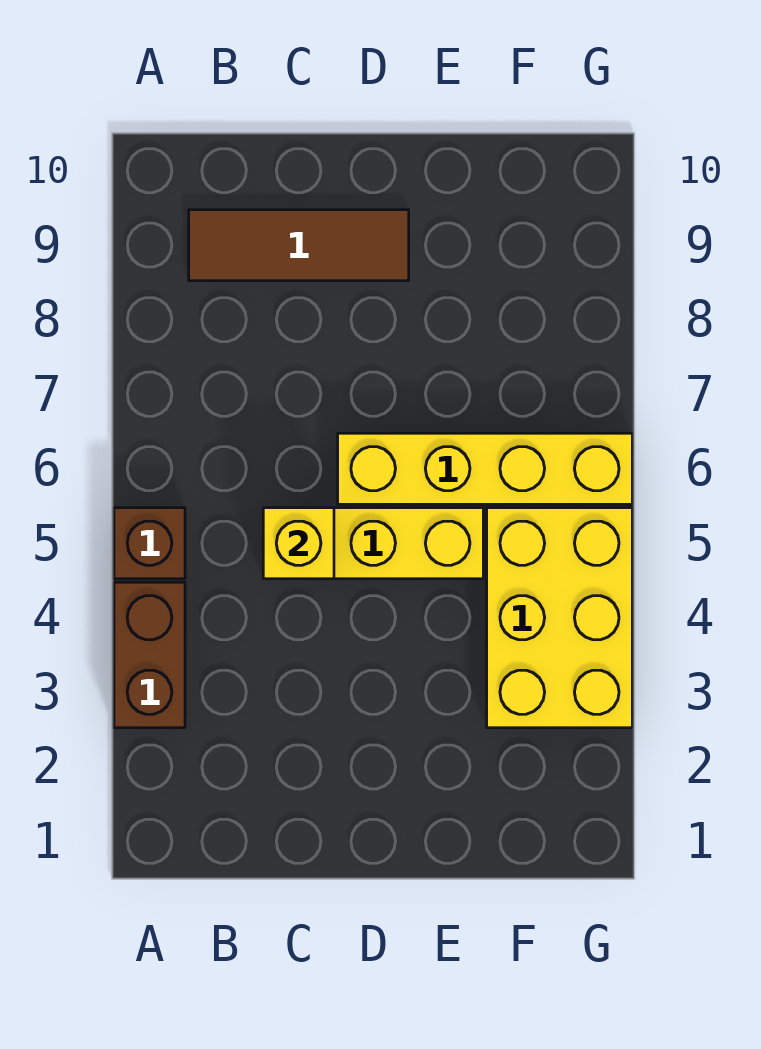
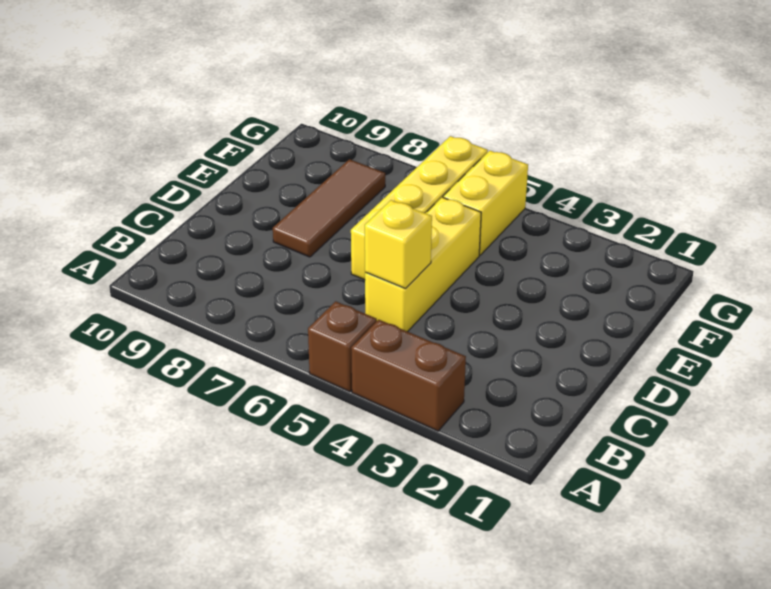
brown 1x3 tile [189,210,409,281] -> brown 1x3 tile moved to [273,159,385,257]
yellow 2x3 brick [487,508,632,728] -> yellow 1x2 brick [443,151,528,255]

